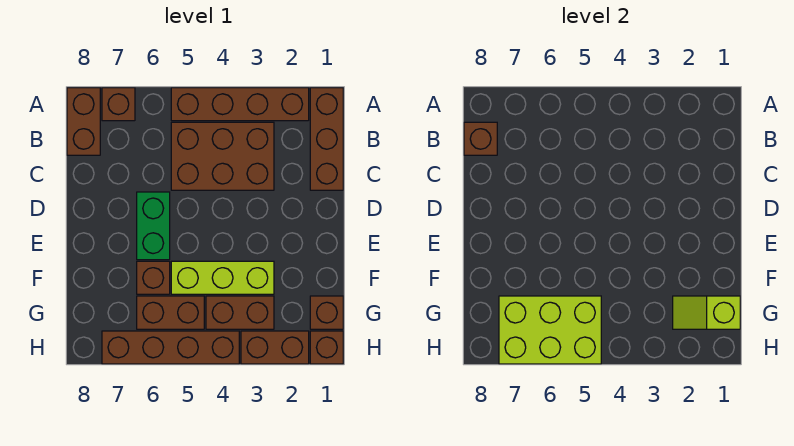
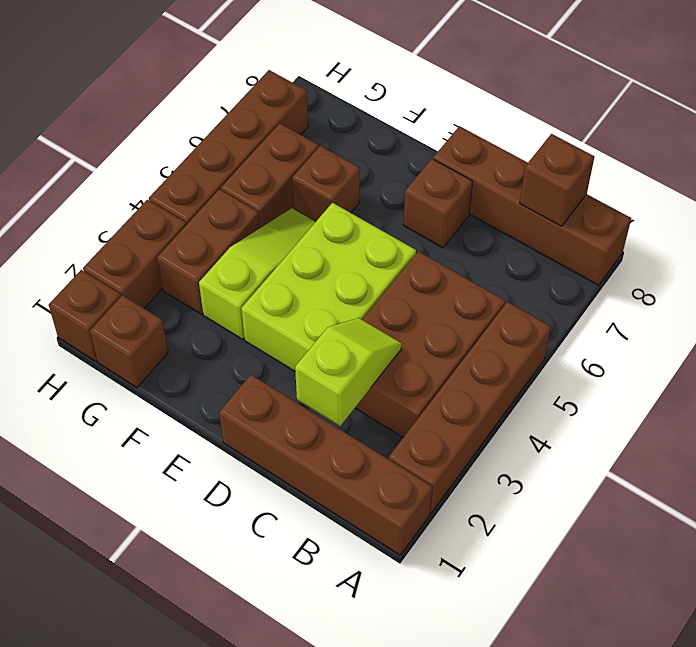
brown 1x3 brick [310,88,343,190] -> brown 1x4 brick [219,375,432,555]
brown 1x1 brick [102,88,135,121] -> brown 1x1 brick moved to [403,159,473,248]
brown 1x2 brick [67,88,100,155] -> brown 1x4 brick [433,126,631,285]
green 1x2 brick [137,192,170,260] -> none
lime 1x3 brick [171,261,274,294] -> lime 1x3 slope [199,208,316,339]
lime 1x2 slope [673,296,740,329] -> lime 1x2 slope moved to [295,318,402,426]
lime 2x3 brick [499,296,601,364] -> lime 2x3 brick moved to [241,203,416,371]

